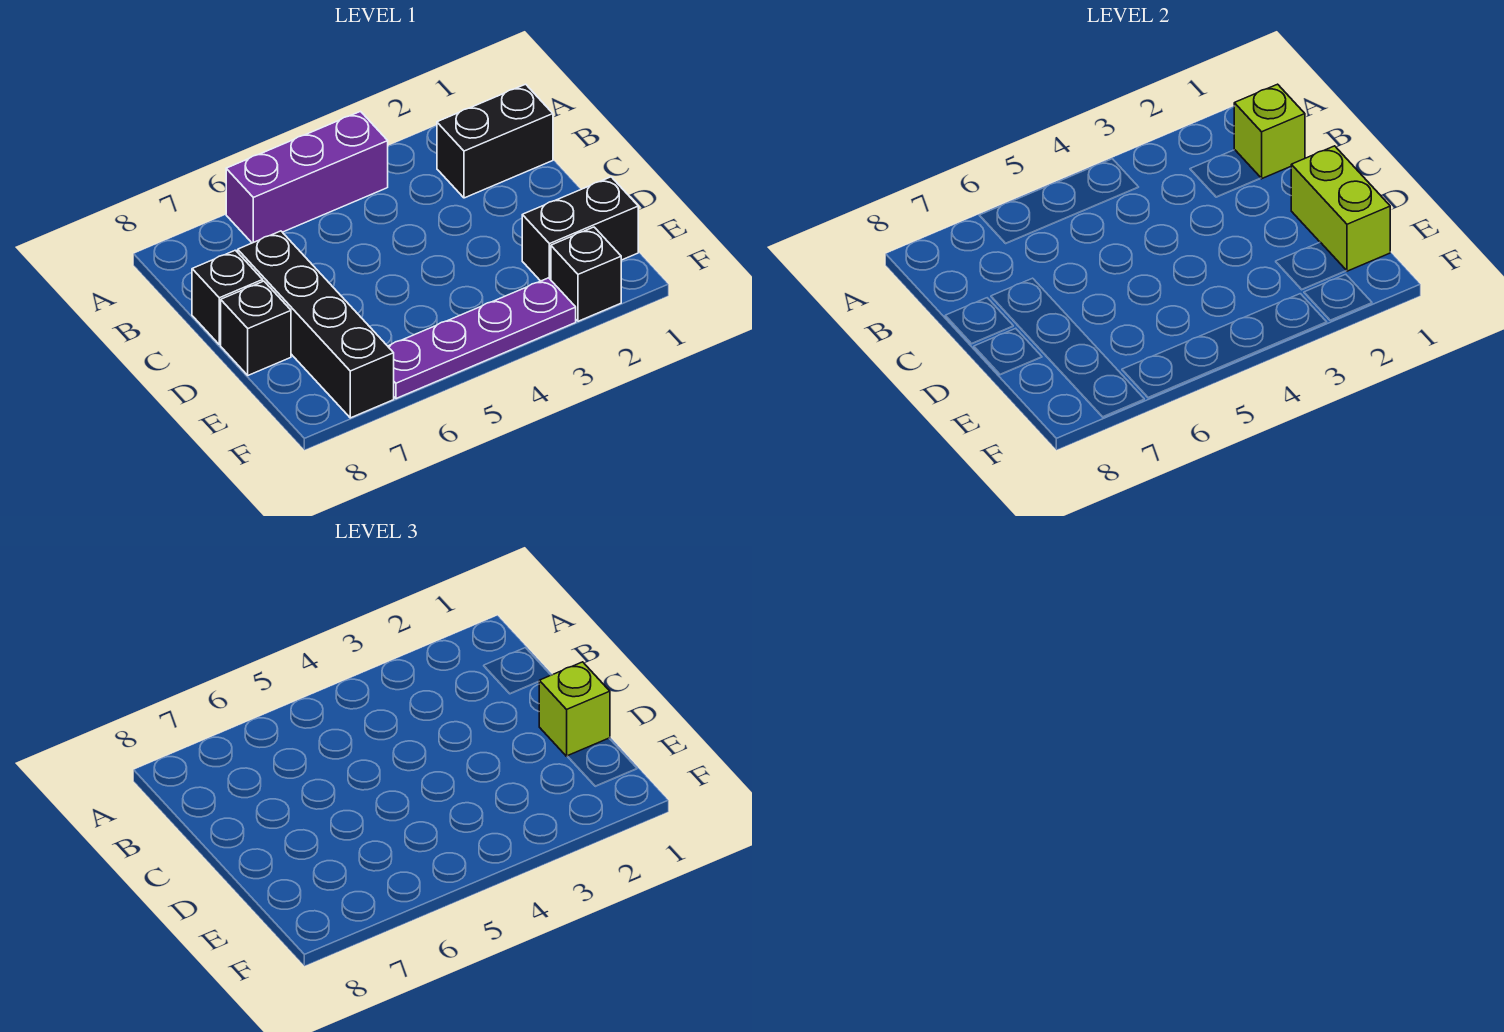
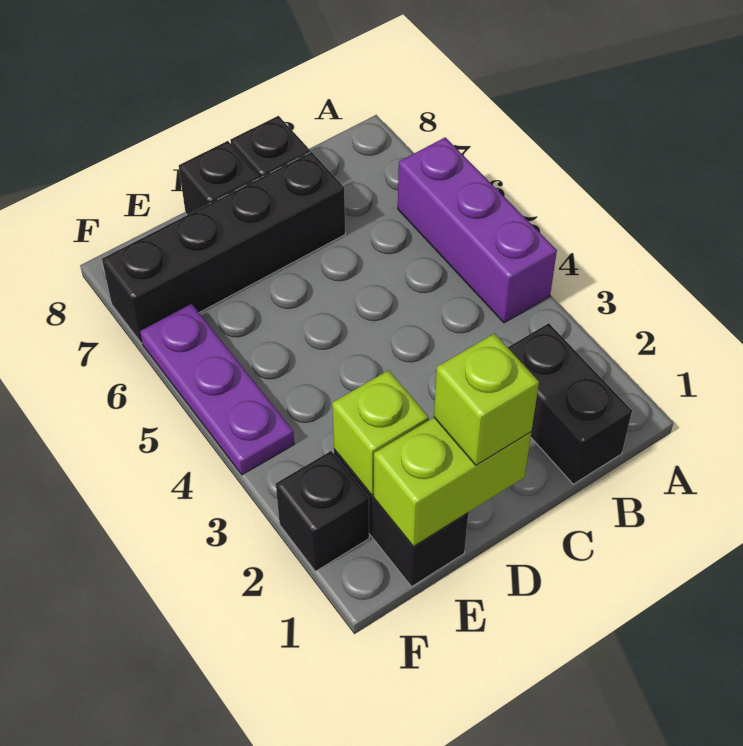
lime 1x1 brick [1234,84,1305,179] -> lime 1x1 brick moved to [332,370,429,495]
purple 1x4 plate [388,278,576,399] -> purple 1x3 plate [140,304,294,475]

